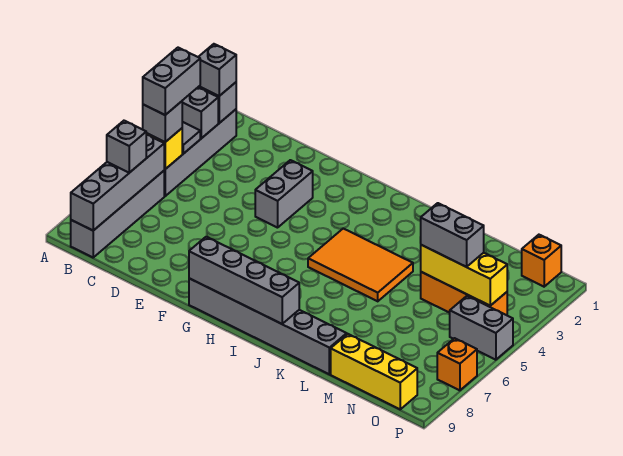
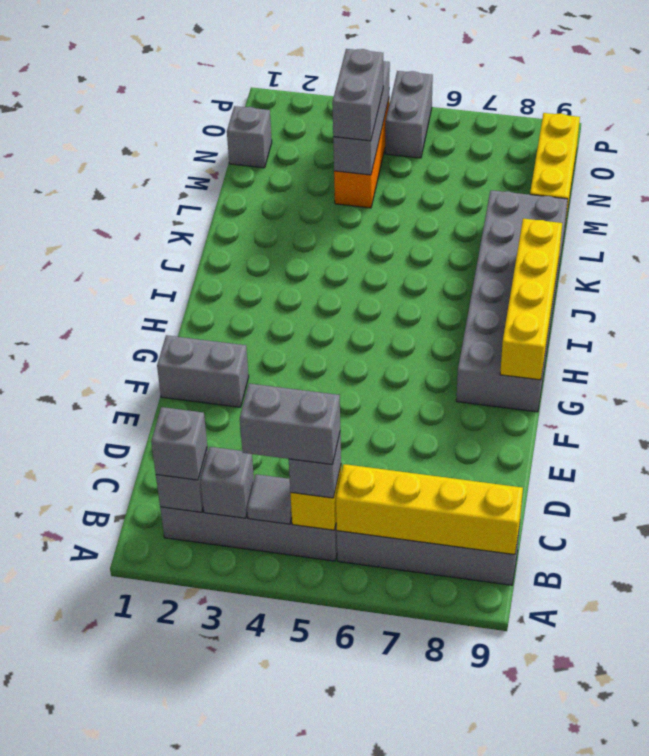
grey 1x4 brick [71,135,164,231] -> yellow 1x4 brick [336,464,523,555]
grey 1x1 brick [107,121,146,173] -> grey 1x1 brick moved to [227,106,272,168]
grey 1x2 brick [255,160,313,228] -> grey 1x2 brick moved to [157,335,249,407]
grey 1x6 brick [189,278,347,374] -> grey 2x6 brick [456,190,568,412]
grey 1x4 brick [189,237,299,324] -> yellow 1x4 brick [500,219,562,380]
orange 2x3 tile [308,228,413,301] -> none
yellow 1x3 brick [421,245,507,306] -> grey 1x3 brick [333,61,390,175]
orange 1x1 brick [522,235,561,287] -> none
orange 1x1 brick [437,338,477,390] -> none

